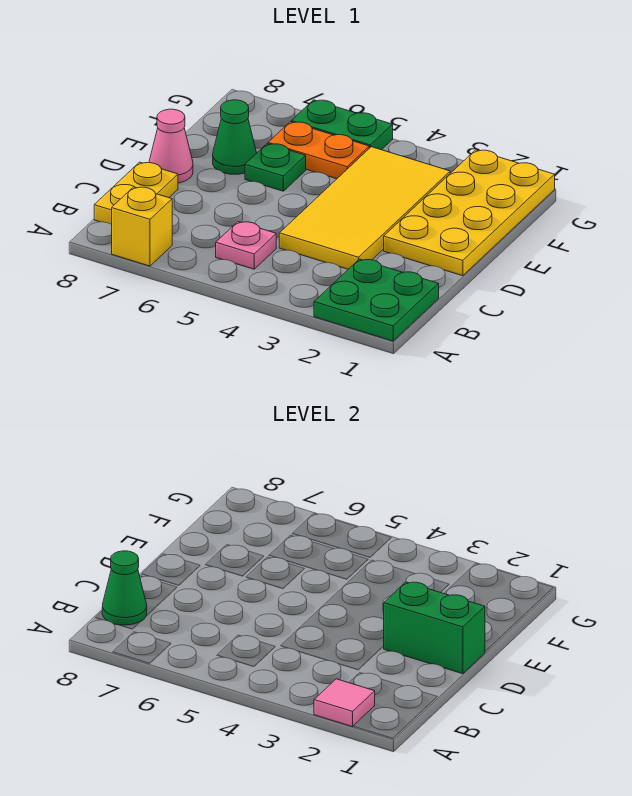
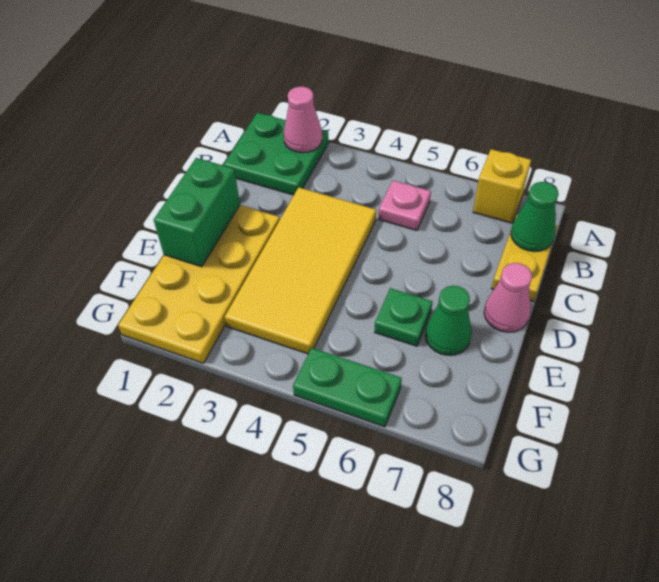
pink 1x1 tile [314,679,375,727] -> pink 1x1 cone [284,86,322,153]
green 1x2 brick [384,582,485,674] -> green 1x2 brick turned to [154,158,240,267]
orange 1x2 plate [268,122,369,179] -> none

